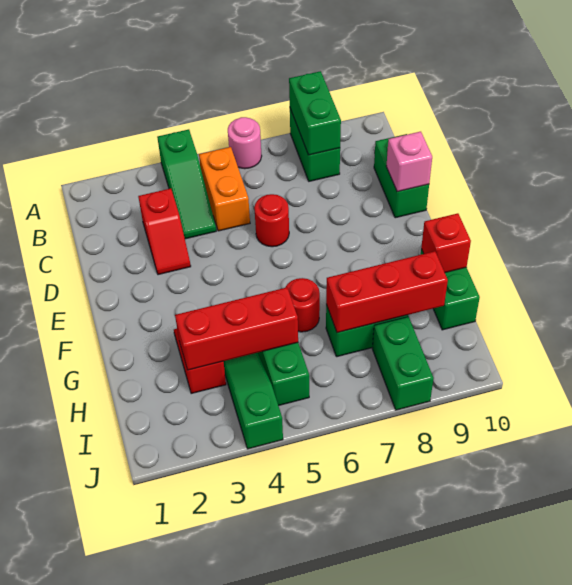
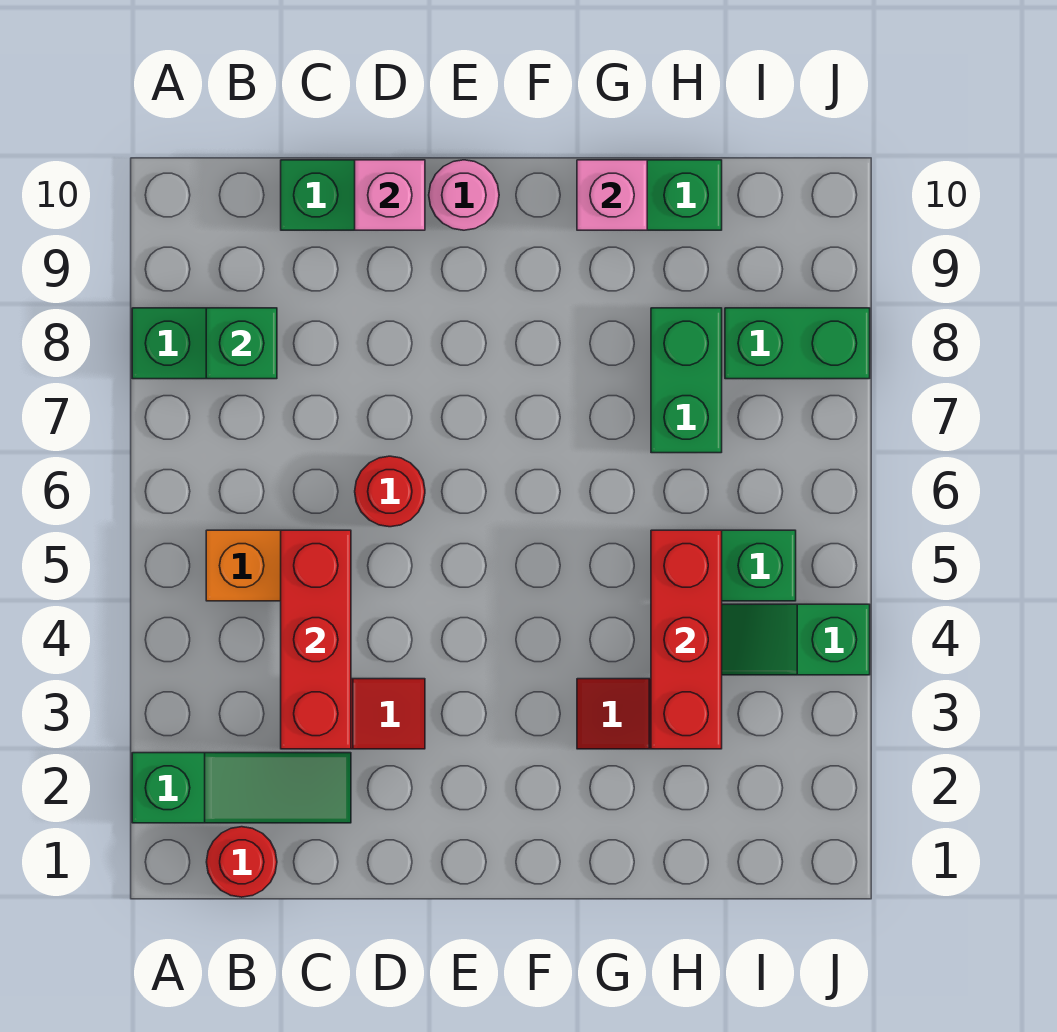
green 1x3 slope [157,129,216,239] -> green 1x3 slope moved to [132,753,351,823]
pink 1x1 round brick [228,117,262,169] -> pink 1x1 round brick moved to [429,160,499,230]
green 1x2 brick [289,71,341,155] -> green 1x1 brick [206,308,277,379]
red 1x1 round brick [285,278,320,332] -> red 1x1 round brick moved to [207,827,277,897]
red 1x1 brick [421,213,471,272] -> pink 1x1 brick [577,160,647,230]
red 1x3 brick [326,251,448,333] -> red 1x3 brick moved to [281,530,351,749]

